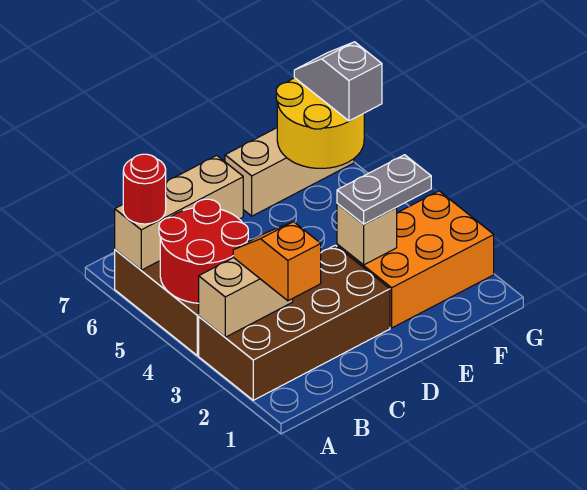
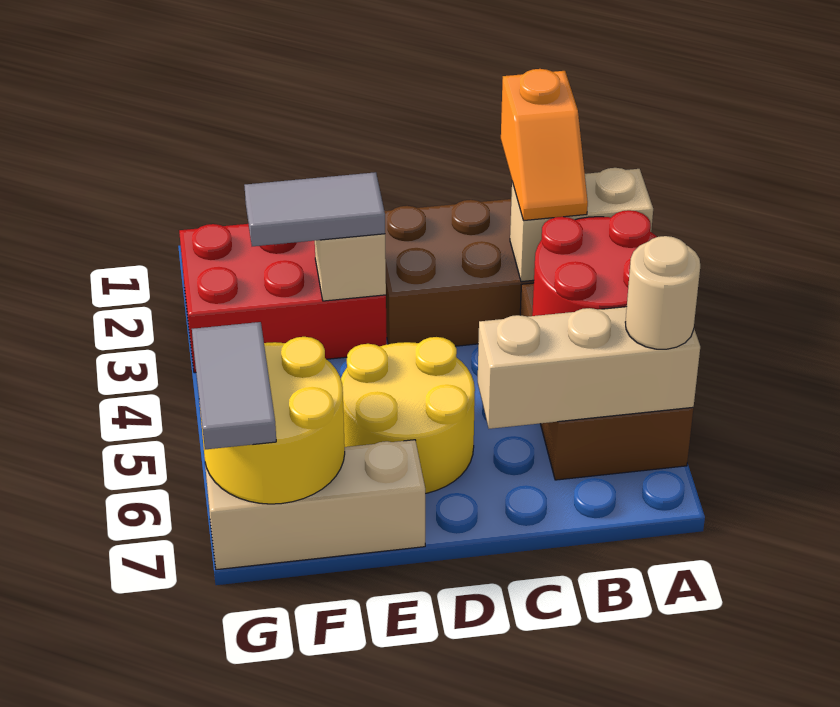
red 1x1 round brick [123,154,166,224] -> tan 1x1 round brick [625,236,700,349]
none -> yellow 2x2 round brick [341,337,475,494]
orange 2x3 brick [337,191,494,328] -> red 2x3 brick [179,224,387,373]
grey 1x2 plate [337,155,431,224] -> grey 1x2 tile [244,172,385,246]
grey 1x2 slope [294,42,382,121] -> grey 1x2 tile [192,322,276,449]

